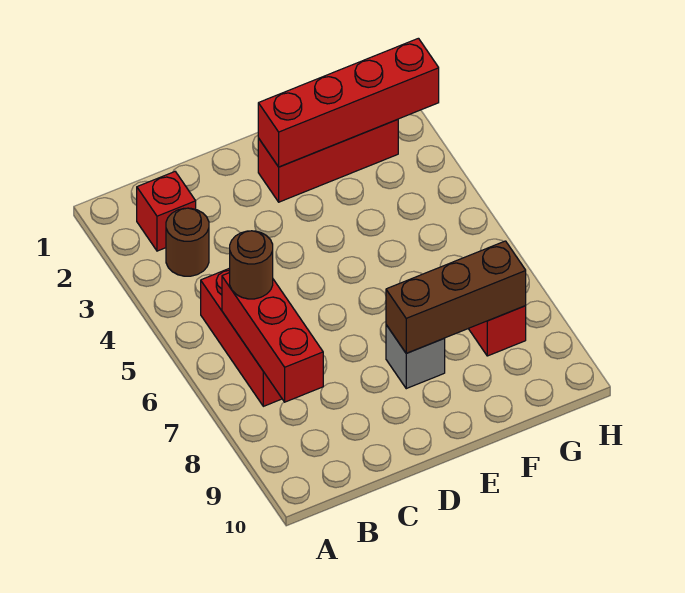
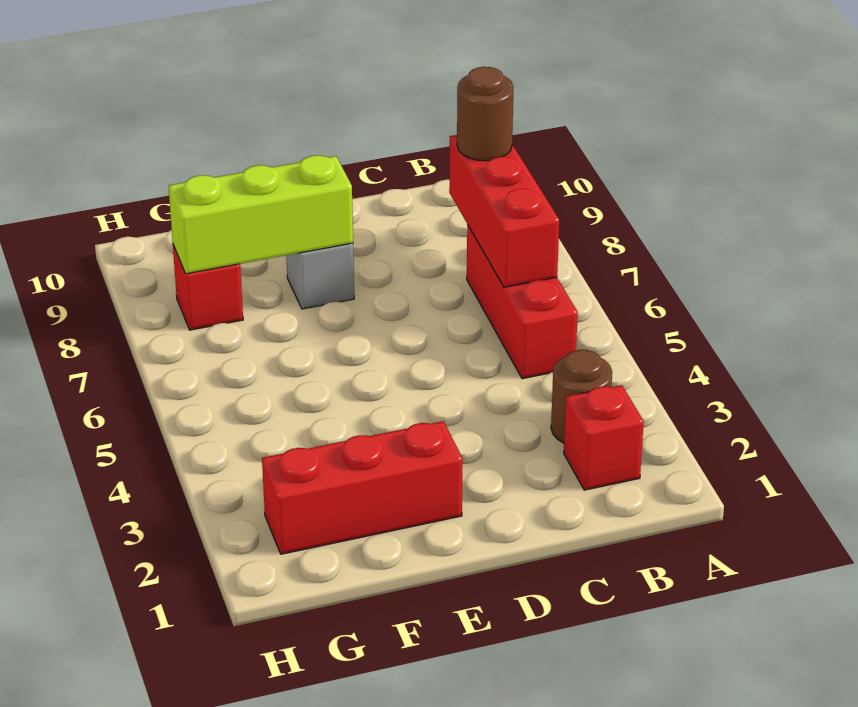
brown 1x1 round brick [230,231,273,299] -> brown 1x1 round brick moved to [457,67,513,161]
red 1x4 brick [258,38,439,167] -> none
brown 1x3 brick [386,241,526,353] -> lime 1x3 brick [168,155,353,274]

